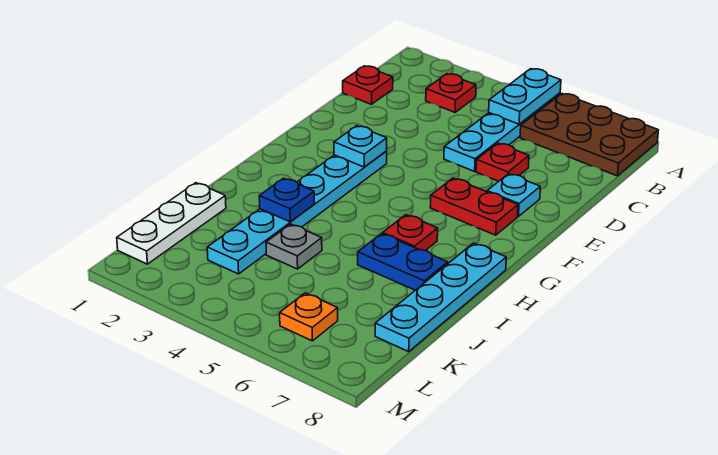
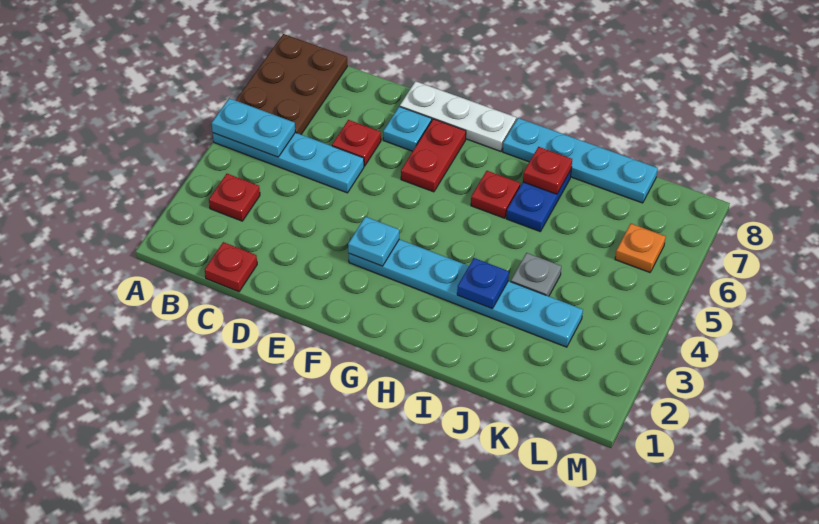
none -> red 1x1 plate [523,147,572,194]
white 1x3 plate [117,183,226,264] -> white 1x3 plate moved to [400,81,516,151]

